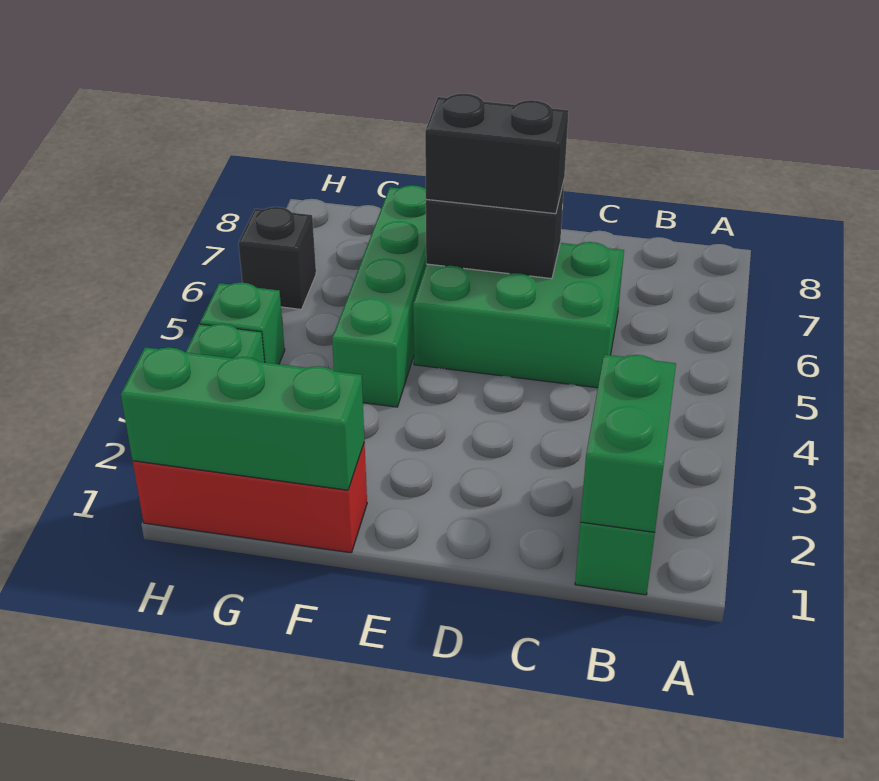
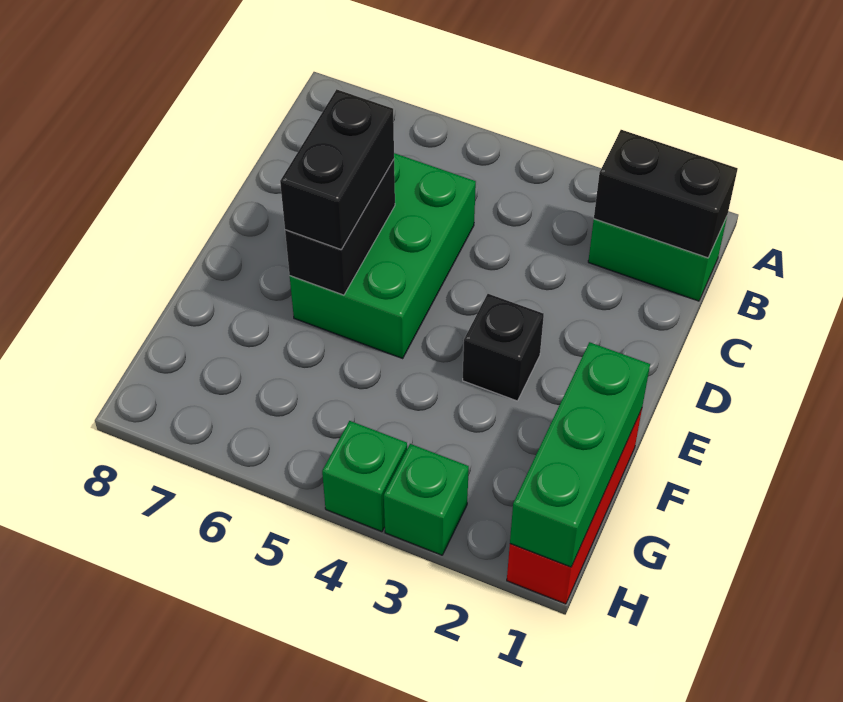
green 1x2 brick [580,355,676,532] -> black 1x2 brick [594,130,738,258]
green 1x4 brick [332,185,426,407] -> none
black 1x1 brick [238,207,316,309] -> black 1x1 brick moved to [463,294,544,401]

